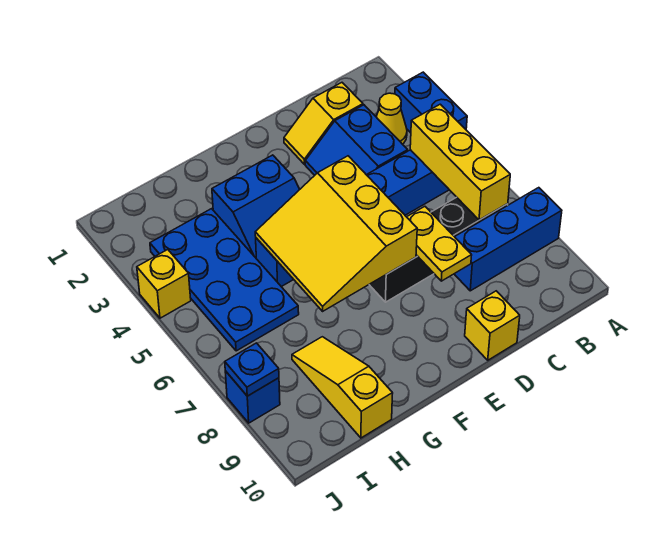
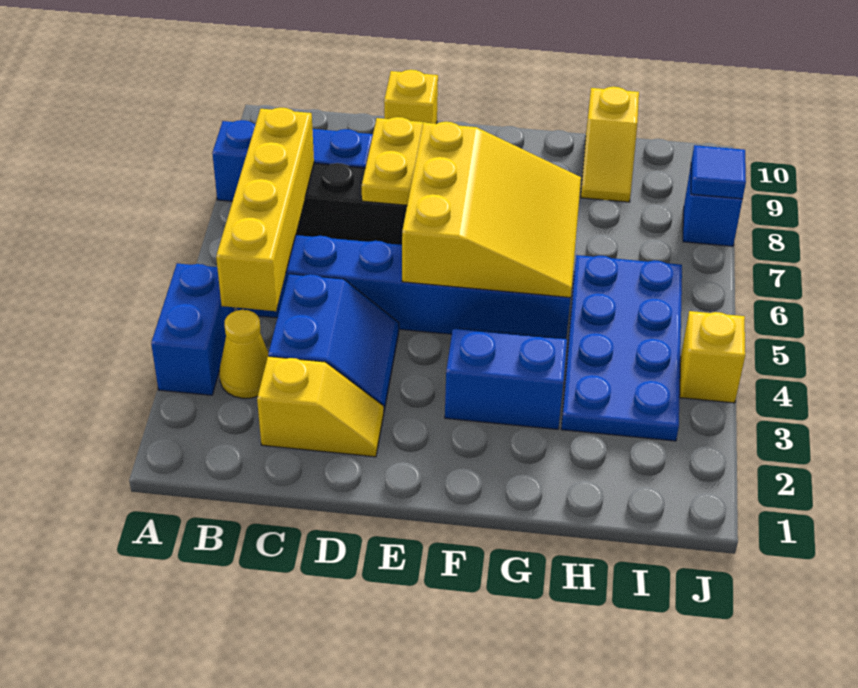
yellow 1x3 brick [410,104,510,220] -> yellow 1x4 brick [216,108,314,311]
yellow 1x3 slope [292,337,393,438] -> yellow 1x2 slope [581,87,639,202]
blue 1x1 plate [225,343,279,396] -> blue 1x1 tile [691,145,746,199]

